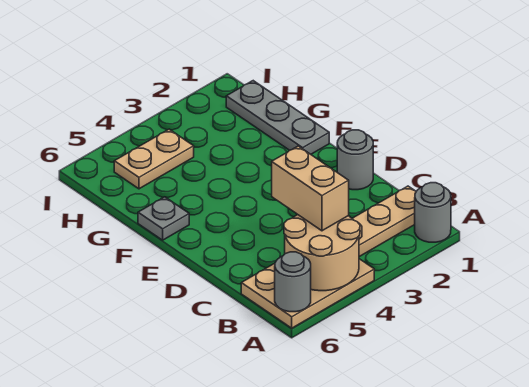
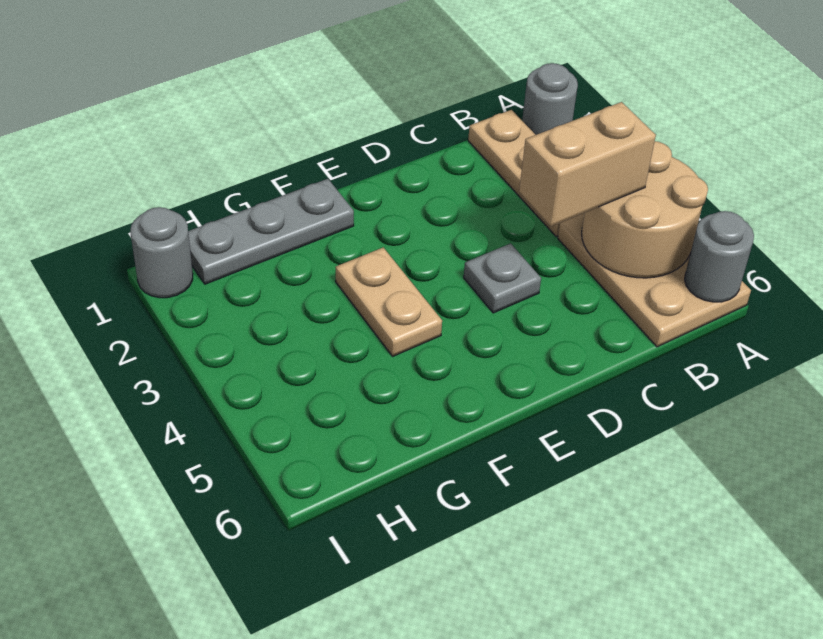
grey 1x1 round brick [337,130,373,190] -> grey 1x1 round brick moved to [130,207,193,298]
grey 1x1 plate [138,197,189,240] -> grey 1x1 plate moved to [464,243,541,313]
tan 1x2 plate [114,129,194,189] -> tan 1x2 plate moved to [336,247,442,356]

